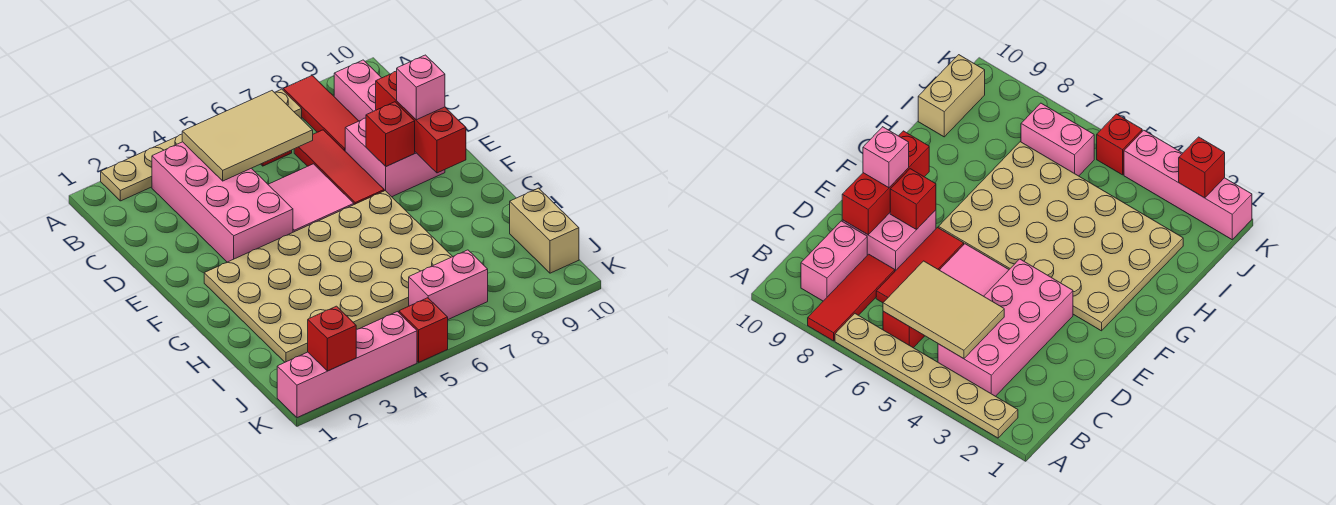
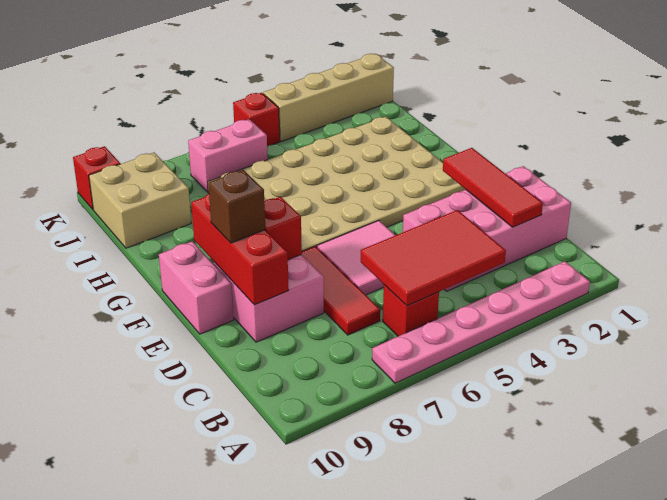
tan 1x6 plate [101,89,302,201] -> pink 1x6 plate [372,261,590,383]
red 1x3 tile [283,76,358,151] -> red 1x3 tile moved to [443,148,543,227]
pink 2x4 brick [152,142,293,262] -> pink 2x4 brick turned to [403,166,571,291]
tan 2x3 tile [182,91,313,181] -> red 2x3 tile [361,210,506,306]
pink 1x2 brick [334,60,381,121] -> pink 1x2 brick moved to [159,241,234,334]
pink 1x1 brick [397,55,445,120] -> brown 1x1 brick [208,170,265,243]
tan 1x2 brick [510,188,579,273] -> tan 2x2 brick [89,153,191,248]
pink 1x4 brick [277,312,417,418] -> tan 1x4 brick [263,54,394,141]
red 1x1 brick [308,306,356,371] -> red 1x1 brick moved to [73,146,120,209]

